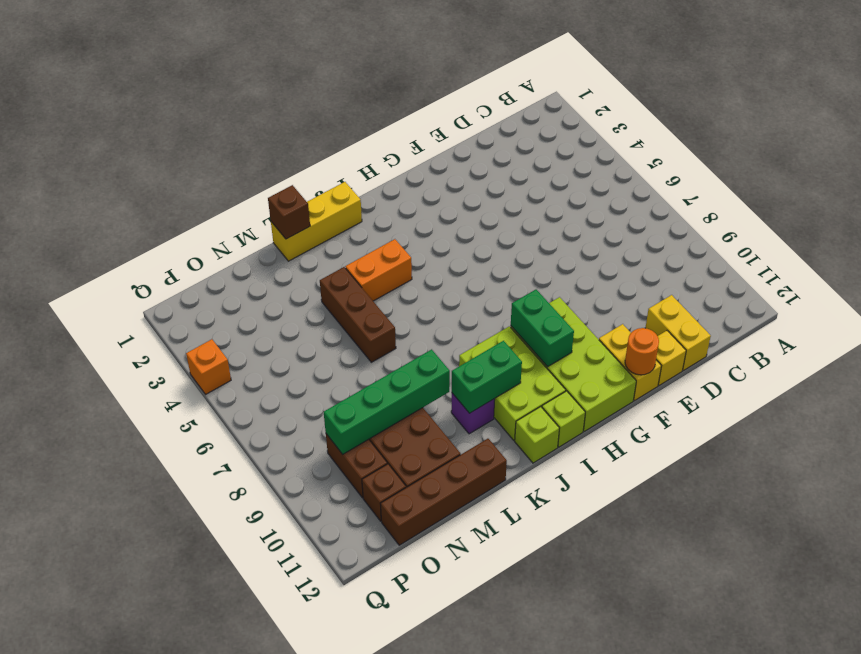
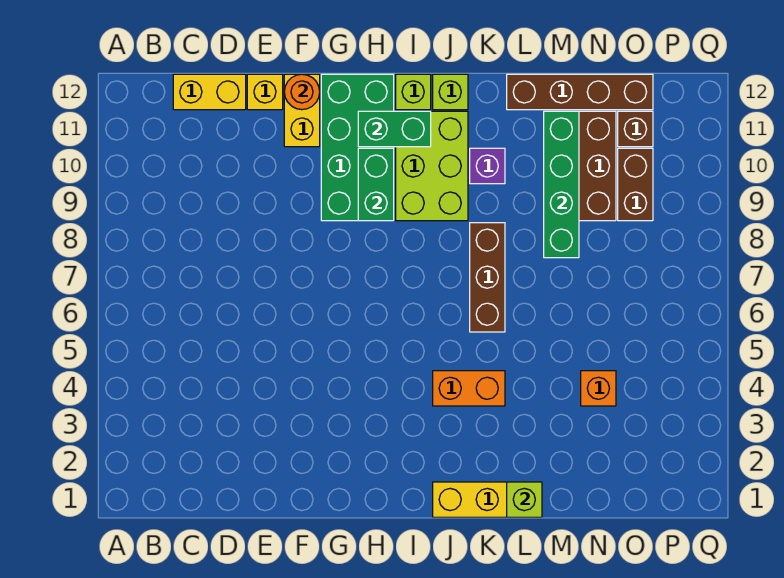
yellow 1x2 brick [645,295,711,371] -> yellow 1x2 brick turned to [173,74,246,110]
lime 2x4 brick [511,297,636,431] -> green 2x4 brick [321,74,394,221]
green 1x2 brick [452,341,522,413] -> green 1x2 brick moved to [358,111,431,147]
brown 1x1 brick [268,185,310,239] -> lime 1x1 brick [507,482,542,517]
brown 1x3 brick [320,267,396,362] -> brown 1x3 brick moved to [470,223,505,332]
green 1x4 brick [324,349,450,454] -> green 1x4 brick turned to [544,111,579,258]
orange 1x1 brick [186,339,231,394] -> orange 1x1 brick moved to [581,371,616,406]

